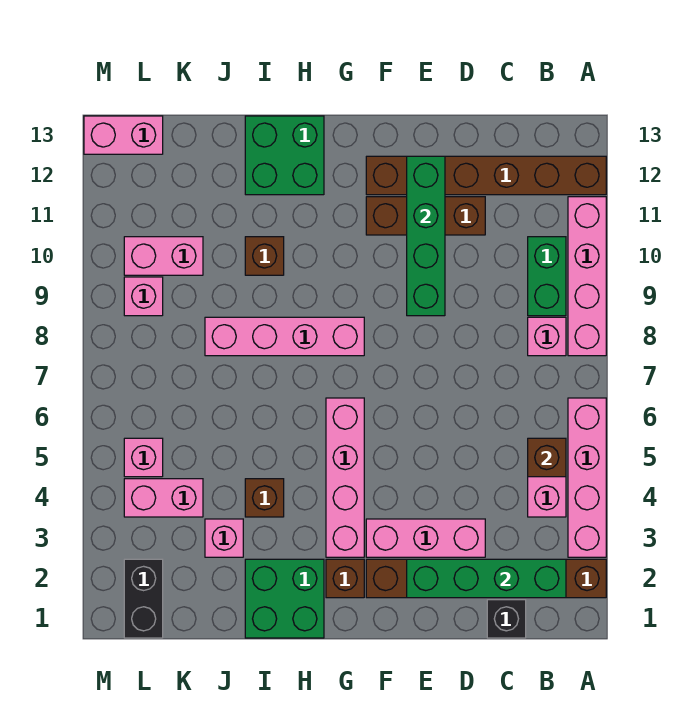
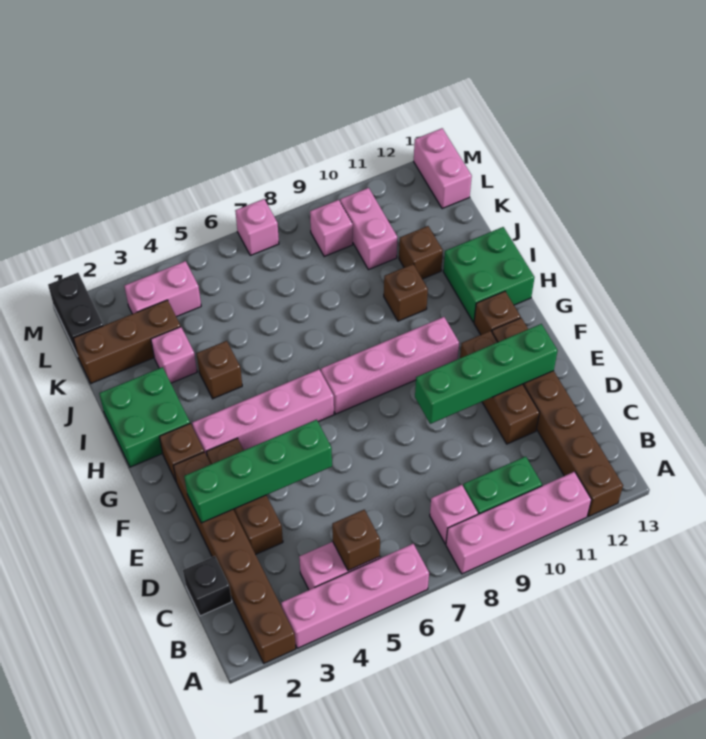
green 1x4 brick [407,559,566,598] -> green 1x4 brick turned to [184,420,332,523]
pink 1x3 brick [366,519,485,557] -> brown 1x3 brick [206,438,283,554]
pink 1x4 brick [205,317,364,356] -> pink 1x4 brick turned to [321,317,459,414]
none -> brown 1x1 brick [474,291,520,335]
none -> brown 1x1 brick [399,226,443,279]
none -> brown 1x3 brick [73,300,181,383]
pink 1x2 brick [124,479,203,517] -> pink 1x2 brick turned to [125,261,201,317]
black 1x2 brick [124,559,163,638] -> black 1x2 brick turned to [48,273,104,356]
pink 1x1 brick [124,438,163,477] -> pink 1x1 brick moved to [235,199,279,255]

